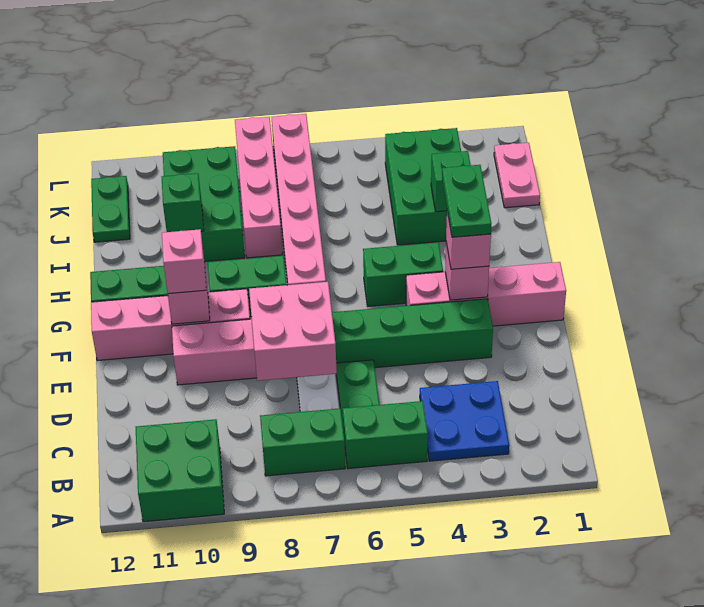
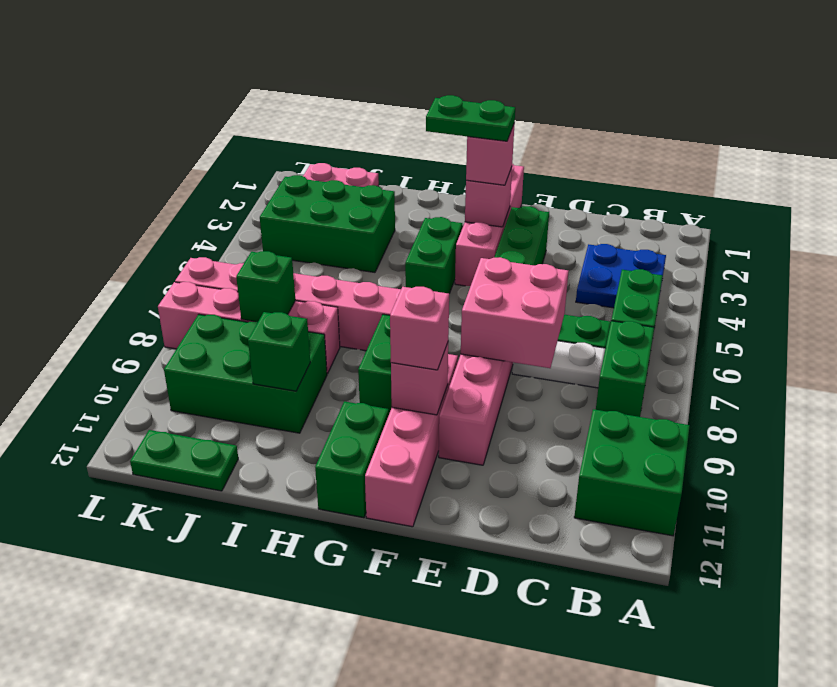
green 1x1 brick [431,151,471,212] -> green 1x1 brick moved to [236,251,295,322]

